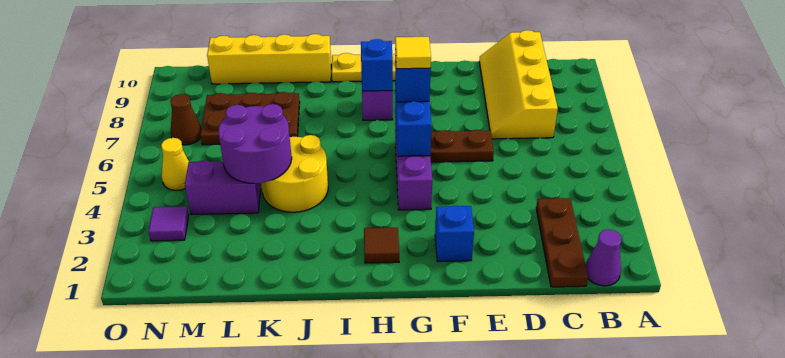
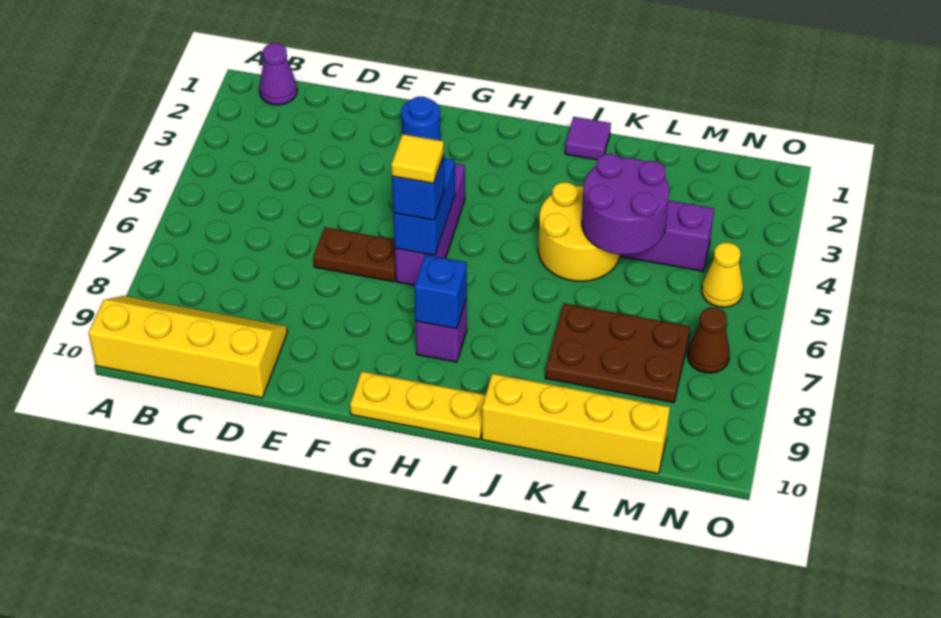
brown 1x3 plate [536,198,588,287] -> none
yellow 2x4 slope [479,30,558,139] -> yellow 2x4 slope turned to [89,296,287,398]
blue 1x1 brick [435,206,474,262] -> blue 1x1 round brick [401,97,441,140]
brown 1x1 tile [364,227,399,263] -> none
purple 1x1 tile [148,206,189,241] -> purple 1x1 tile moved to [565,117,611,160]

